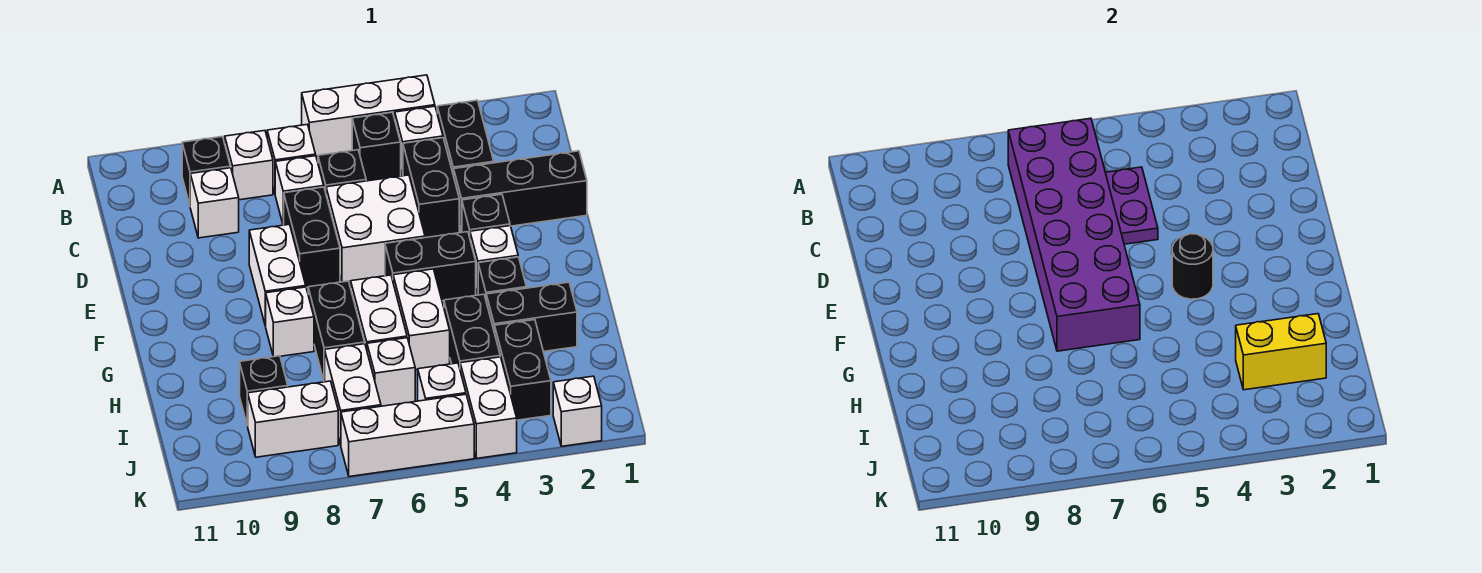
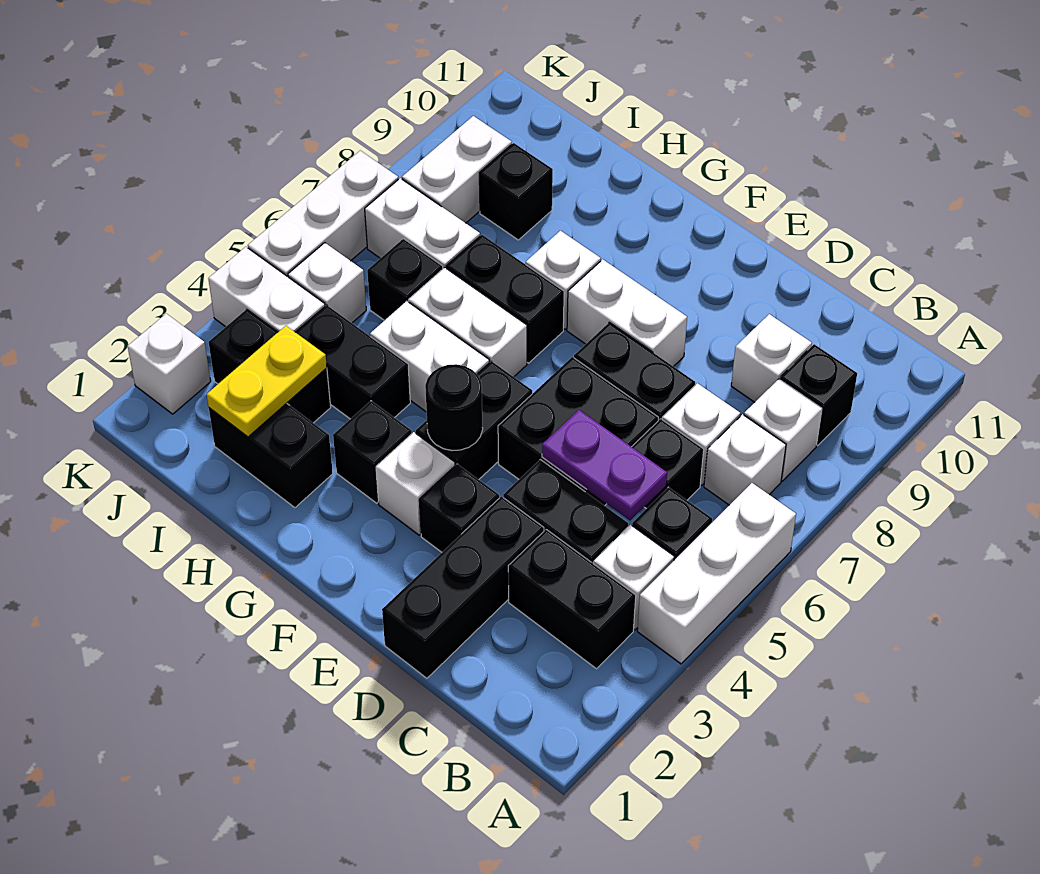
purple 2x6 brick [1008,118,1140,351] -> none
white 2x2 brick [326,175,425,282] -> black 2x2 brick [498,357,658,506]
black 1x2 brick [486,282,577,352] -> black 1x2 brick turned to [209,403,333,508]
yellow 1x2 brick [1236,314,1326,390] -> yellow 1x2 plate [207,326,327,437]
white 1x1 brick [367,338,415,406] -> black 1x1 brick [367,239,443,321]

